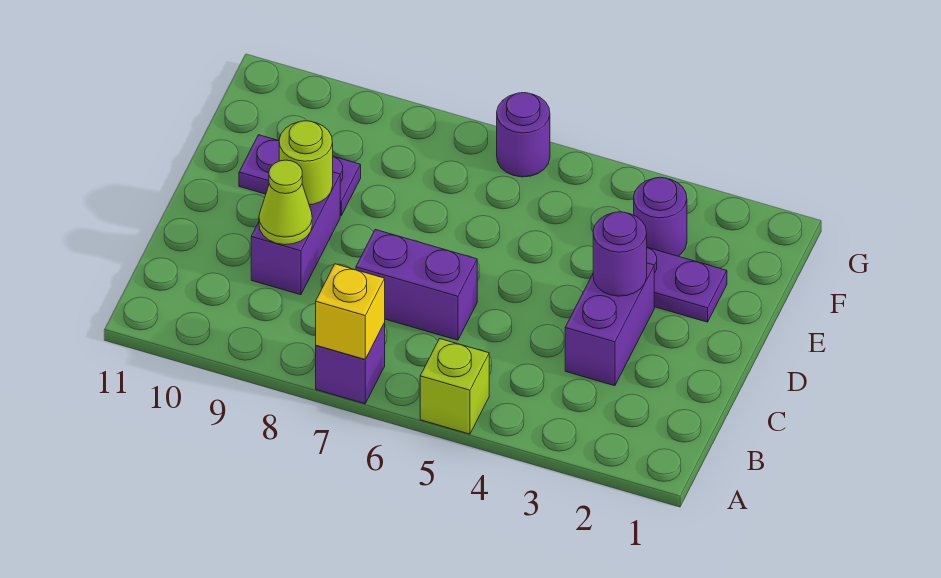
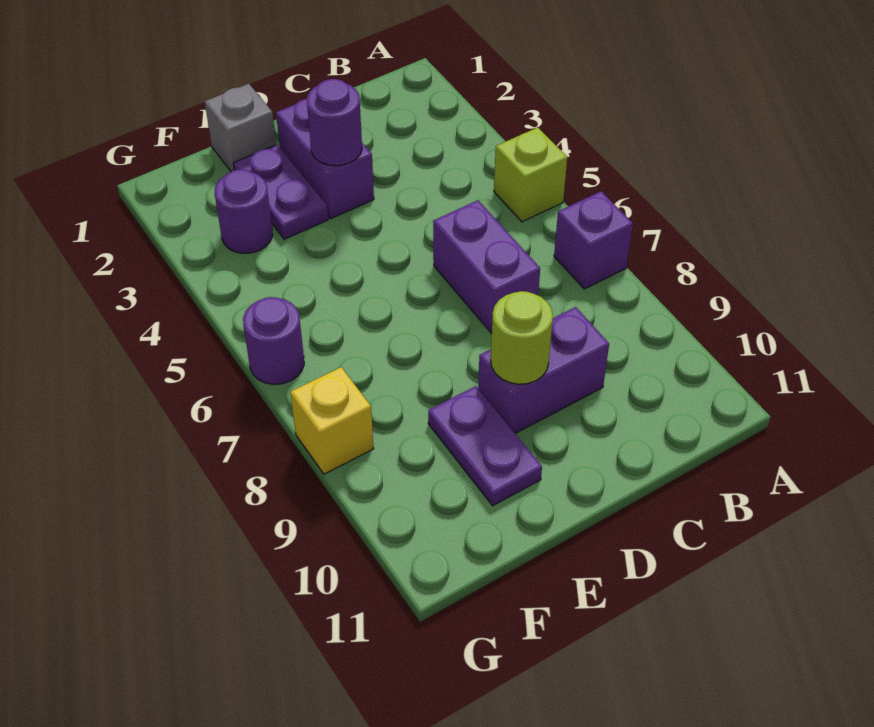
yellow 1x1 brick [316,264,385,359] -> yellow 1x1 brick moved to [290,367,374,474]
purple 1x2 brick [565,263,654,386] -> purple 1x2 brick turned to [276,99,374,218]
lime 1x1 cone [259,160,312,245] -> none
none -> grey 1x1 brick [205,84,276,171]

